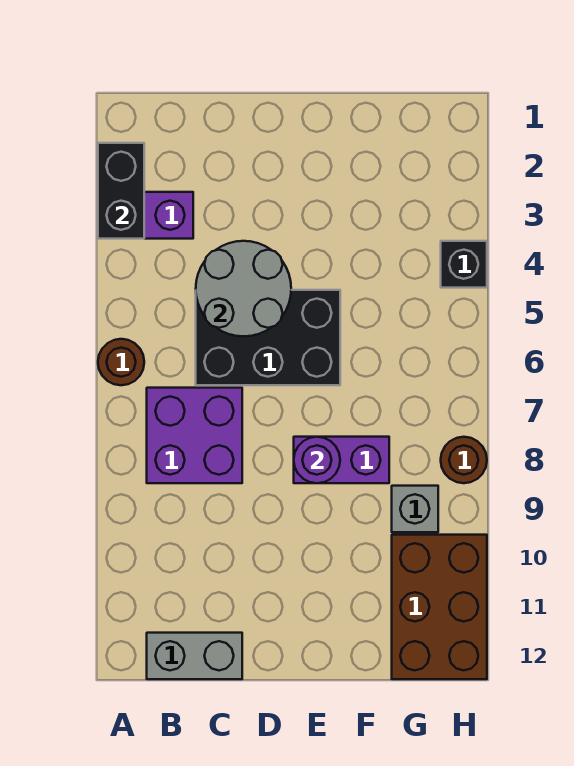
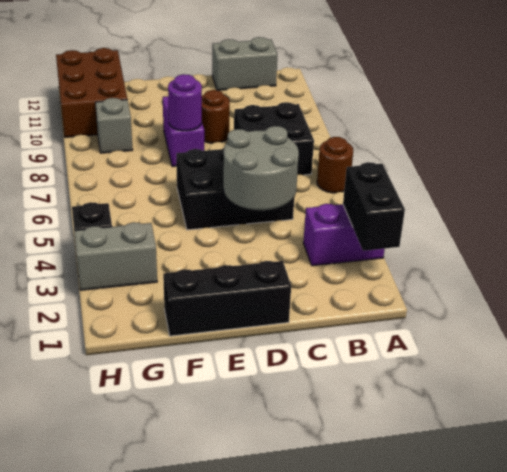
purple 2x2 brick [147,388,242,483] -> black 2x2 brick [234,102,314,175]
none -> black 1x3 brick [163,261,291,336]
purple 1x2 brick [294,437,389,483] -> purple 1x2 brick turned to [163,96,204,167]
none -> grey 1x2 brick [74,222,157,290]
brown 1x1 round brick [441,437,487,483] -> brown 1x1 round brick moved to [202,90,230,143]

